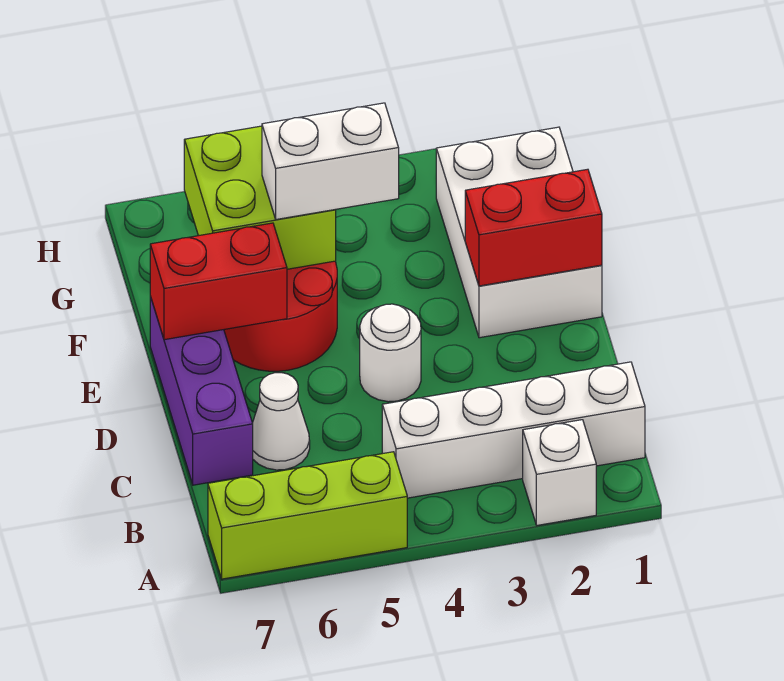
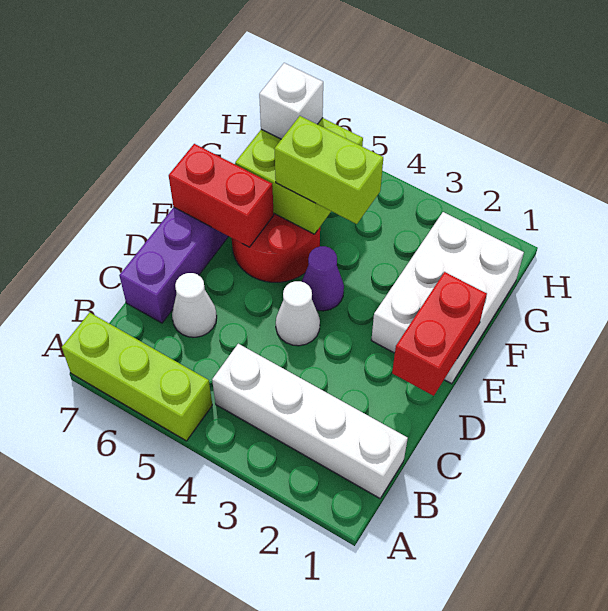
white 1x1 brick [523,420,596,525] -> white 1x1 brick moved to [259,63,323,139]
white 1x1 round brick [360,304,421,402] -> white 1x1 cone [276,281,320,346]
red 1x2 brick [465,169,602,286] -> red 1x2 brick turned to [392,272,487,396]
none -> purple 1x1 cone [301,246,344,311]
white 1x2 brick [262,103,399,219] -> lime 1x2 brick [274,116,383,224]

